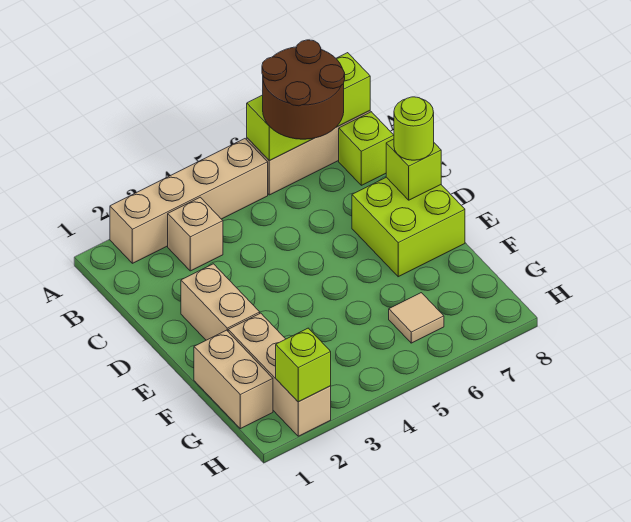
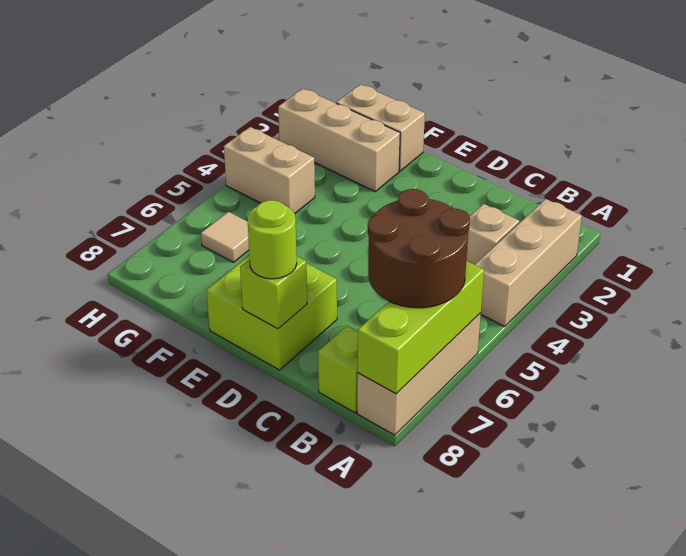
tan 1x4 brick [110,139,268,263] -> tan 1x3 brick [475,199,582,327]
tan 1x2 brick [181,264,260,340] -> tan 1x2 brick moved to [224,127,315,213]
lime 1x1 brick [276,328,331,402] -> none

